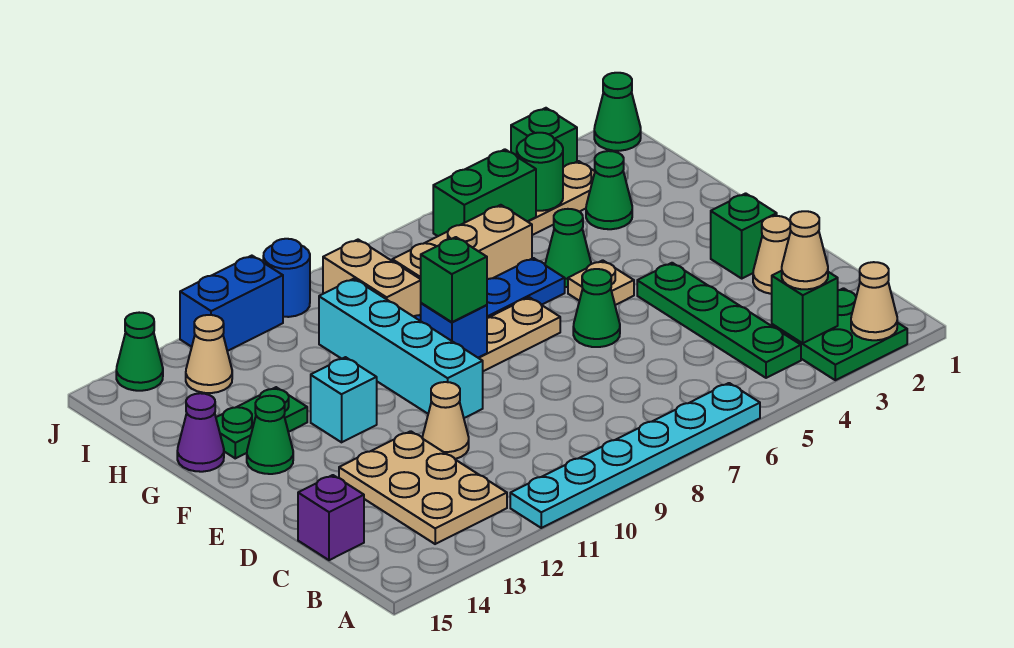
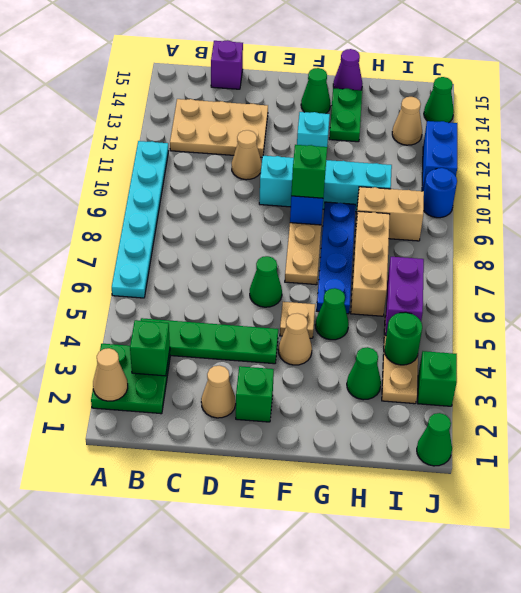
tan 1x1 cone [782,211,828,289] -> tan 1x1 cone moved to [278,313,312,365]
green 1x2 brick [433,149,536,236] -> purple 1x2 brick [385,257,424,336]

